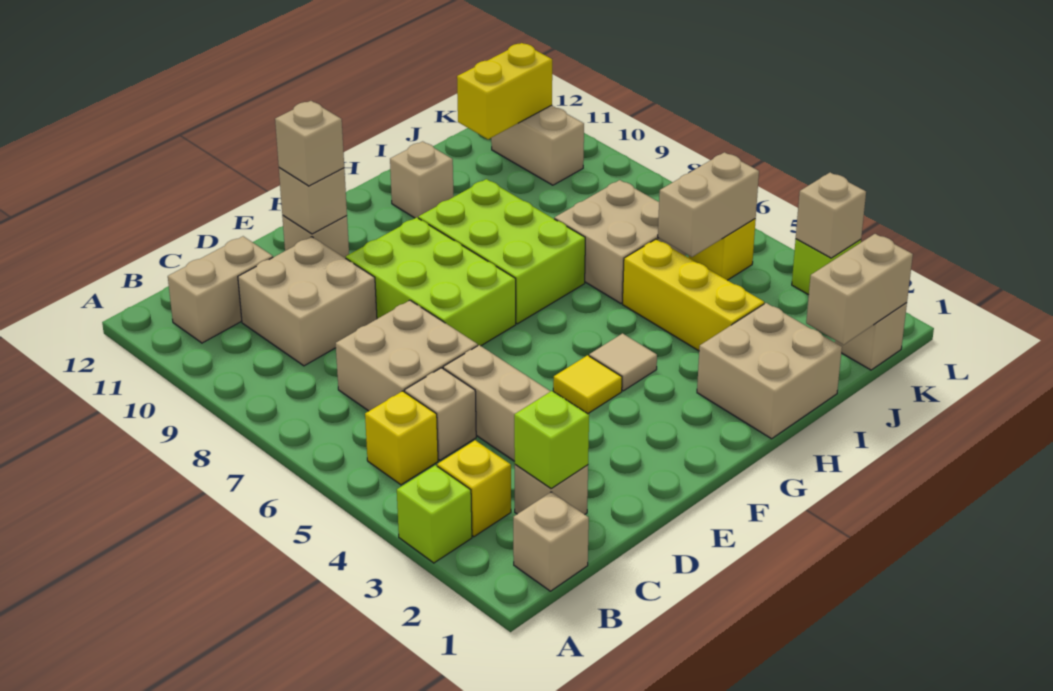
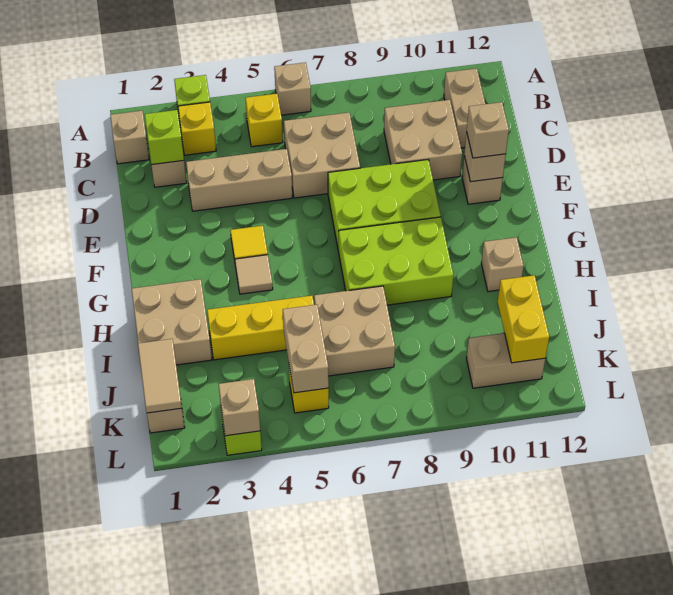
tan 1x1 brick [405,368,476,460] -> tan 1x1 brick moved to [274,62,311,115]
tan 1x2 brick [806,234,913,345] -> tan 1x2 tile [138,339,182,413]

